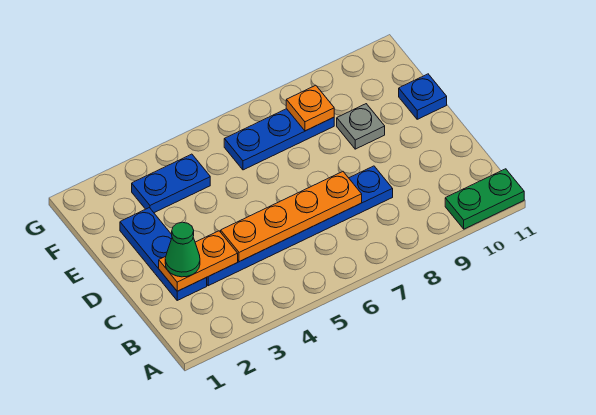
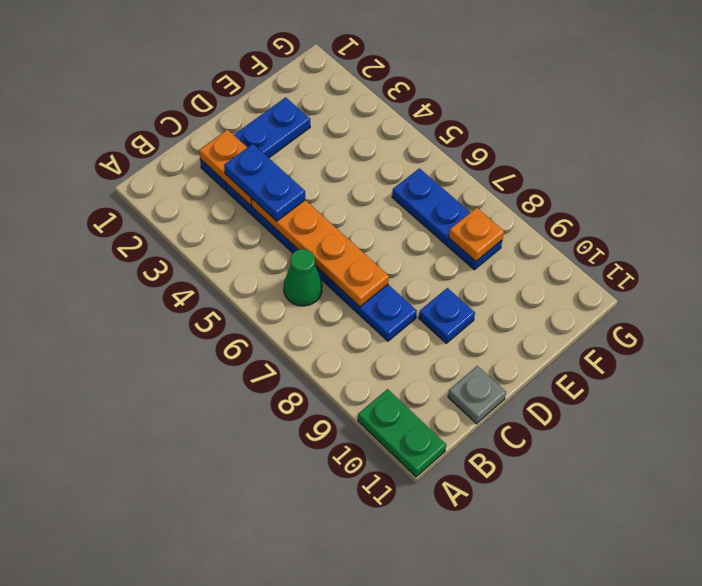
green 1x1 cone [165,222,200,277] -> green 1x1 cone moved to [284,249,322,306]
grey 1x1 plate [337,104,385,149] -> grey 1x1 plate moved to [448,366,506,424]
blue 1x1 plate [399,74,447,119] -> blue 1x1 plate moved to [419,288,475,343]
blue 1x2 plate [132,154,210,213] -> blue 1x2 plate moved to [224,144,305,221]

